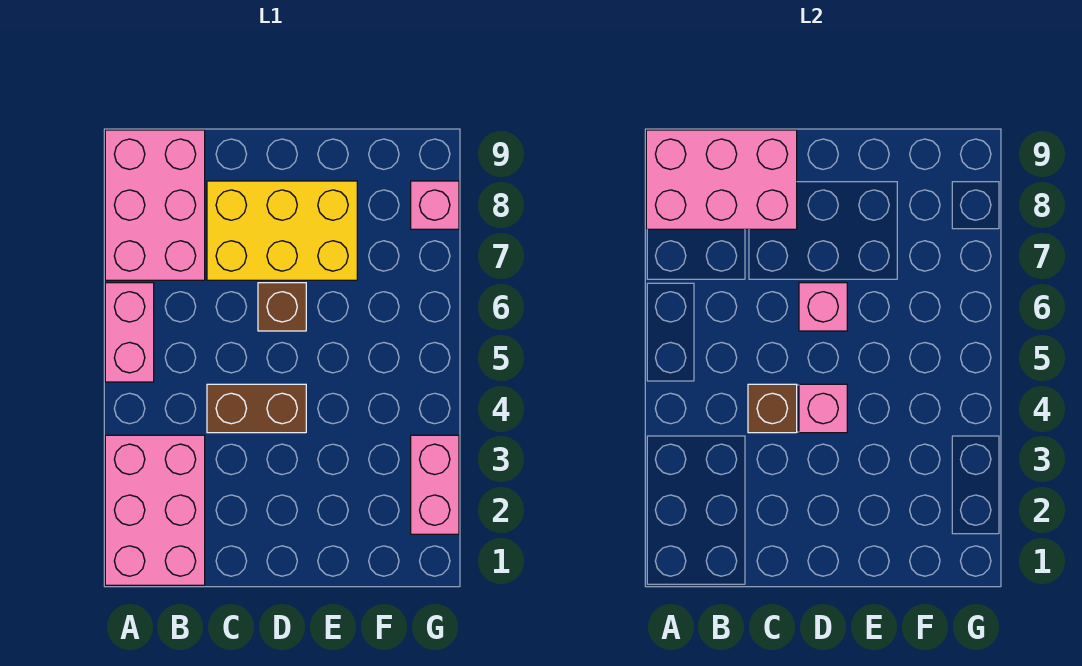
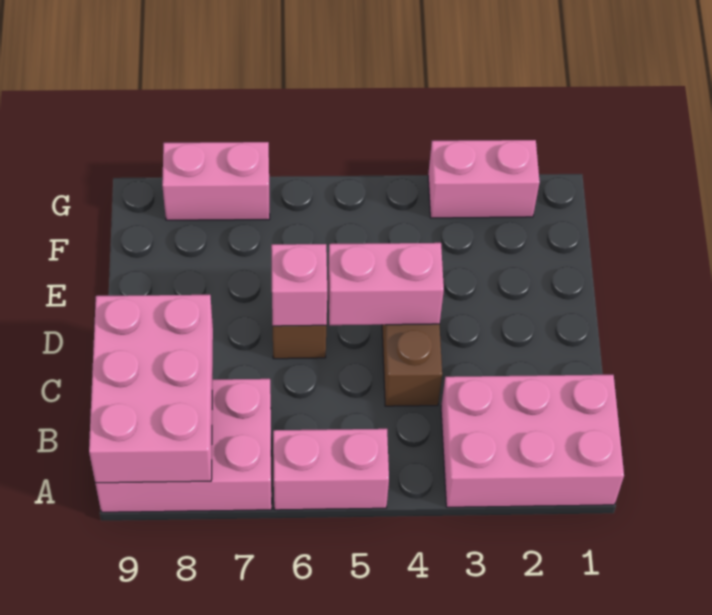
brown 1x1 brick [748,384,797,433] -> none
yellow 2x3 brick [207,181,357,280] -> none
pink 1x1 brick [799,384,847,433] -> pink 1x2 brick [328,243,444,325]
pink 1x1 brick [411,181,459,229] -> pink 1x2 brick [162,142,270,220]

